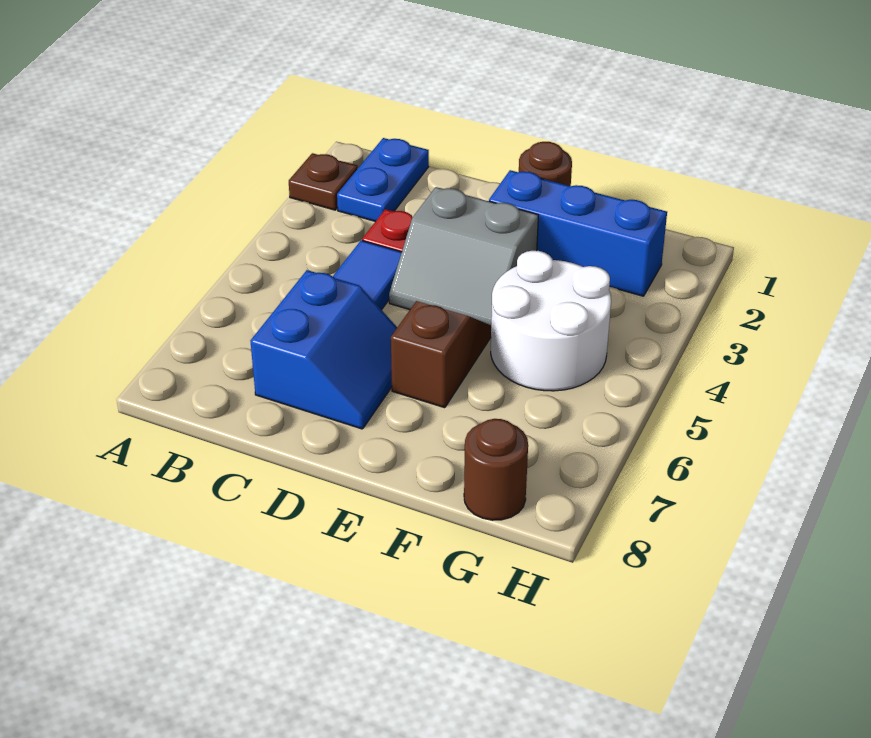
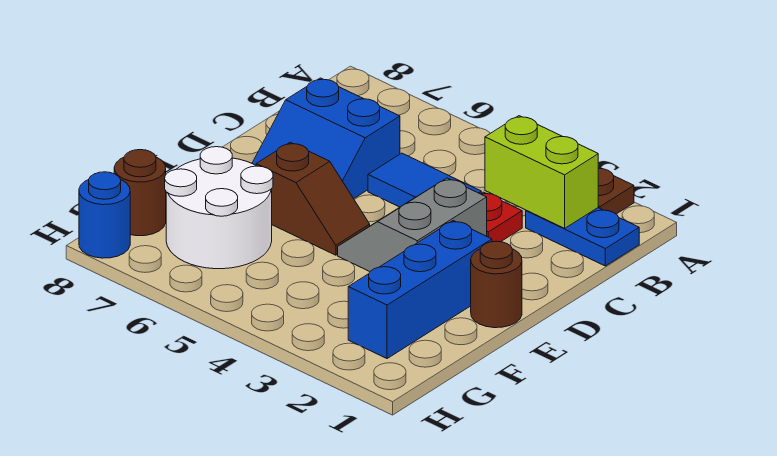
none -> lime 1x2 brick [485,116,598,228]
white 2x2 round brick [491,251,611,391] -> white 2x2 round brick moved to [165,147,273,269]
none -> blue 1x1 round brick [79,172,130,258]

